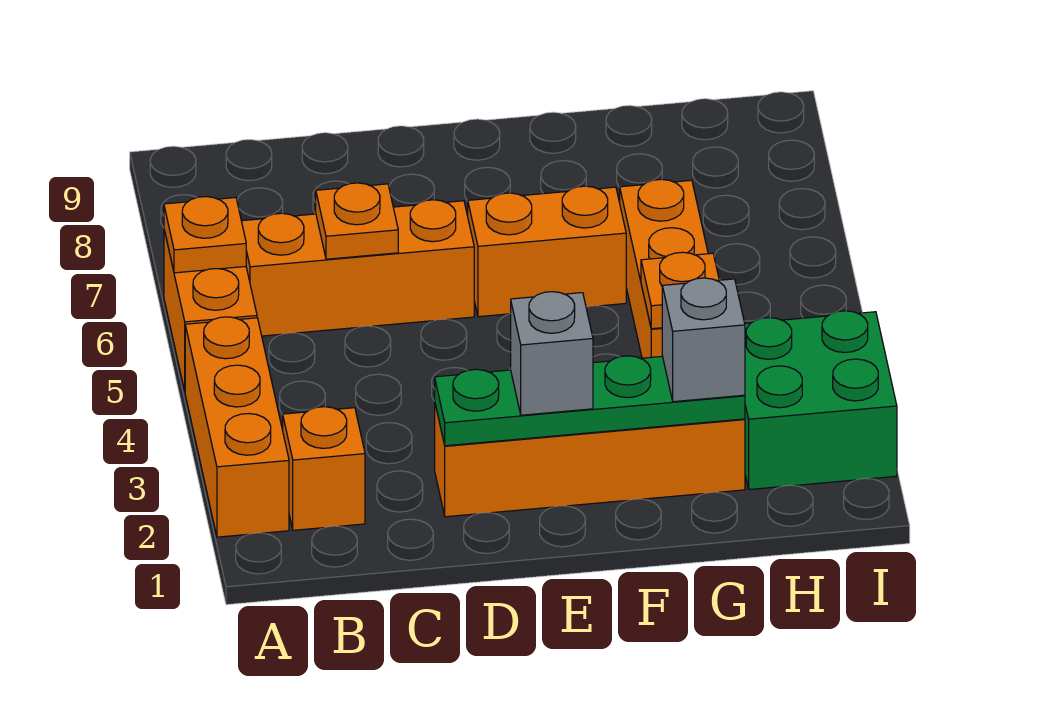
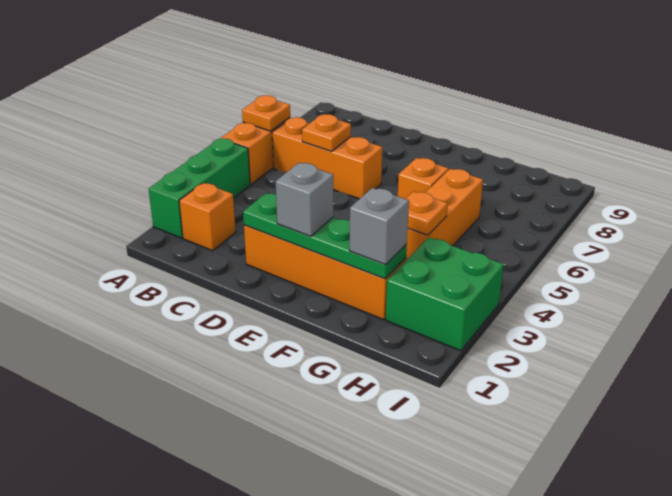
orange 1x3 brick [185,317,289,537] -> green 1x3 brick [149,138,250,238]
orange 1x2 brick [468,186,626,317] -> orange 1x1 brick [398,158,448,199]

